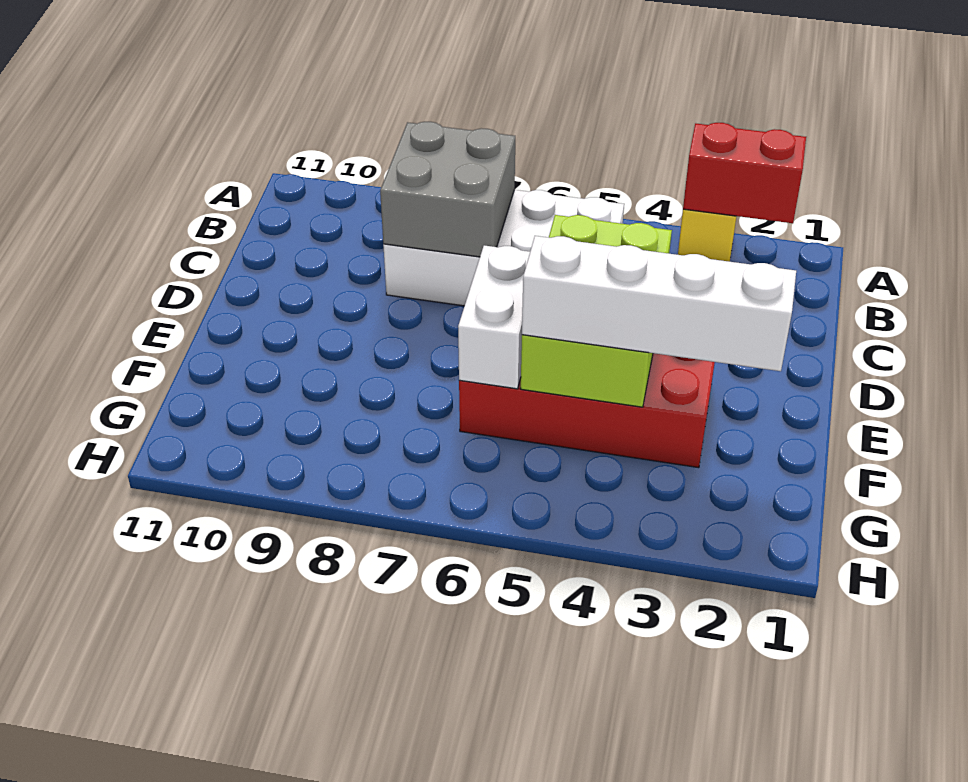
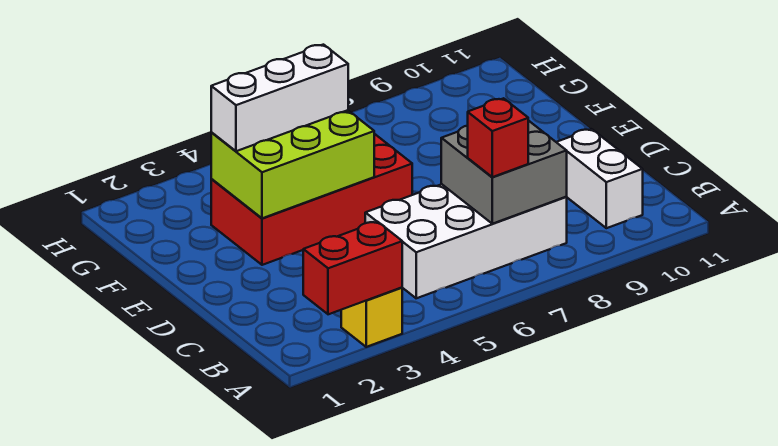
none -> red 1x1 brick [468,98,528,177]
lime 2x3 brick [521,215,672,407] -> lime 2x3 brick turned to [211,110,374,218]
white 1x2 brick [458,245,530,389] -> white 1x2 brick moved to [557,129,643,228]
white 1x4 brick [522,236,796,371] -> white 1x3 brick [211,45,348,151]

